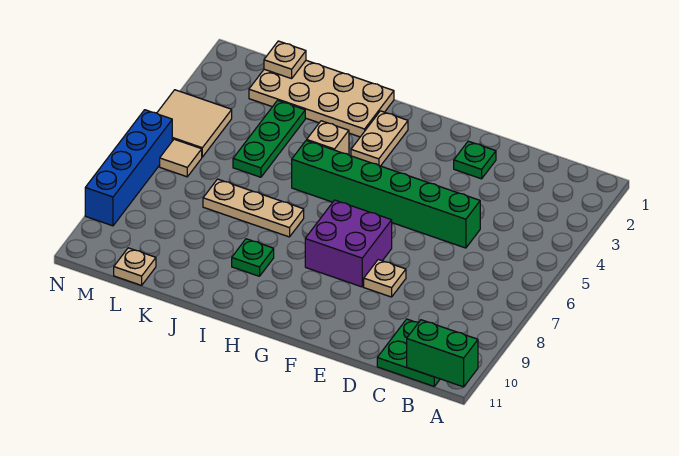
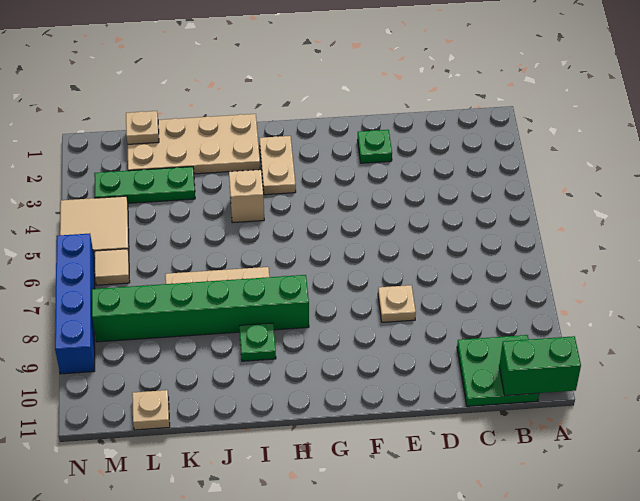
green 1x6 brick [292,140,480,248] -> green 1x6 brick moved to [92,275,309,342]
purple 2x2 brick [305,200,392,287] -> none
green 1x3 plate [233,100,305,177] -> green 1x3 plate turned to [94,167,195,203]

